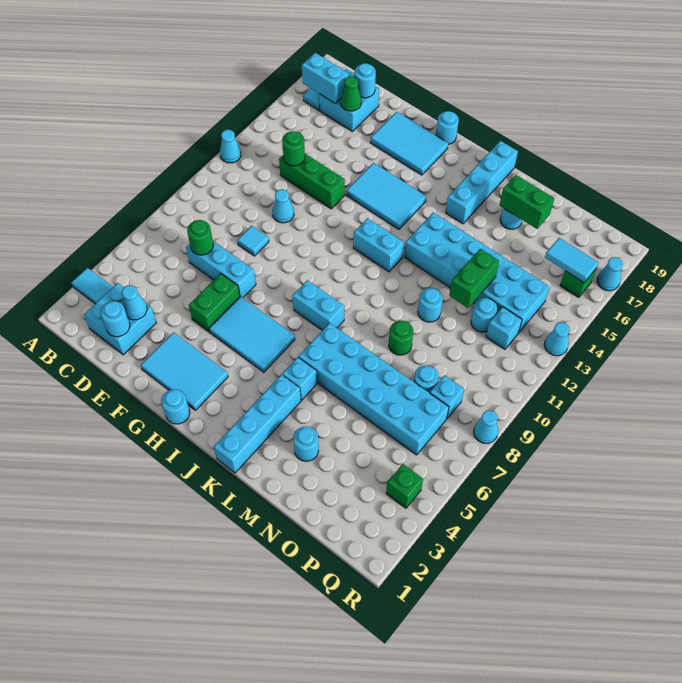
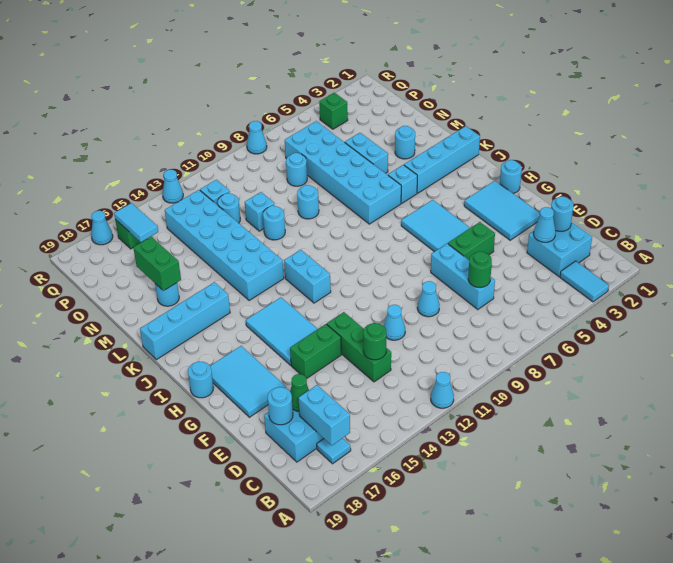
cyan 1x1 tile [237,226,269,256] -> cyan 1x1 cone [417,281,440,317]
cyan 1x2 brick [293,280,344,331] -> cyan 1x2 brick moved to [345,133,388,173]
green 1x1 round brick [389,321,413,355] -> cyan 1x1 round brick [297,185,319,219]
green 1x2 brick [449,249,499,308] -> green 1x2 brick moved to [290,324,341,379]
cyan 1x1 brick [430,375,464,418] -> cyan 1x1 brick moved to [245,192,274,231]

